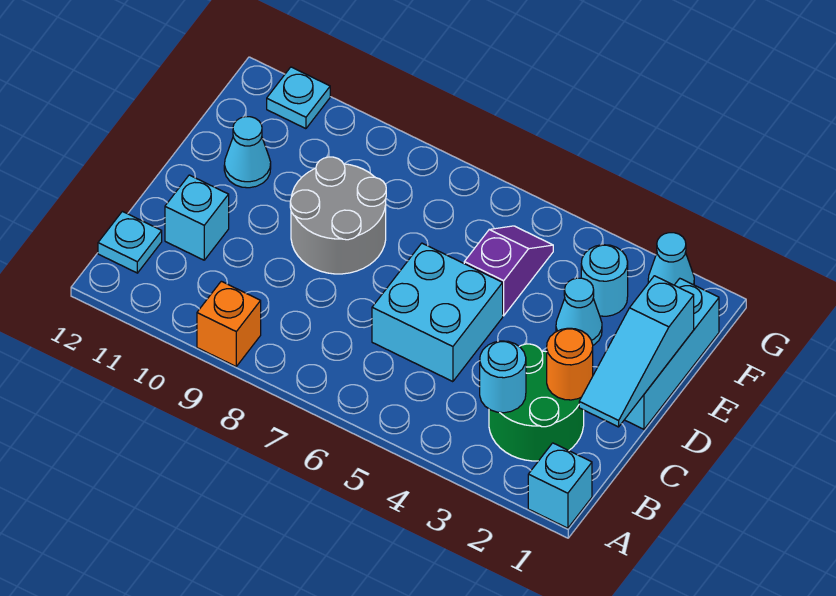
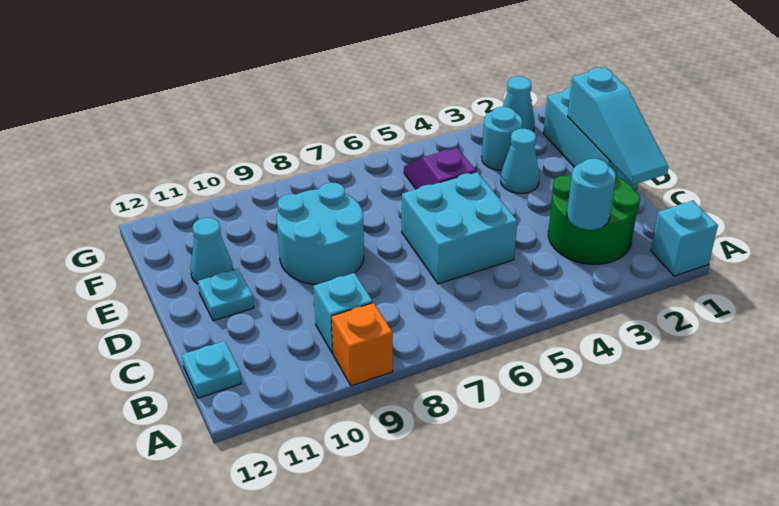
orange 1x1 round brick [547,328,593,400] -> none
cyan 1x1 brick [165,175,229,260] -> cyan 1x1 brick moved to [313,273,373,354]
grey 2x2 round brick [290,157,386,274] -> cyan 2x2 round brick [277,182,364,285]
cyan 1x1 plate [267,67,330,129] -> cyan 1x1 plate moved to [198,269,254,321]

